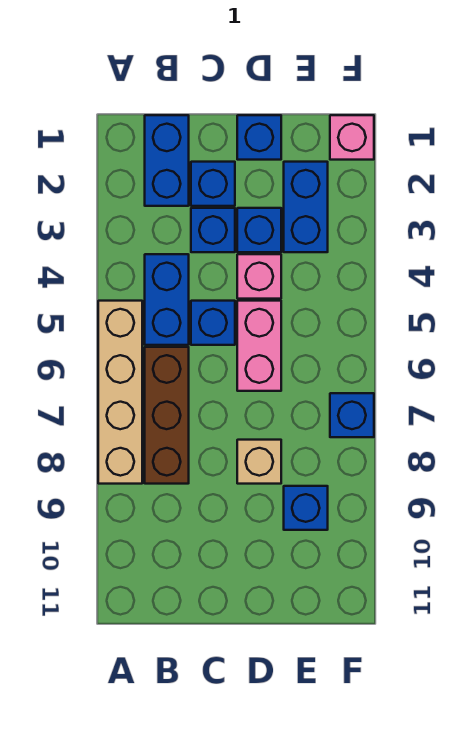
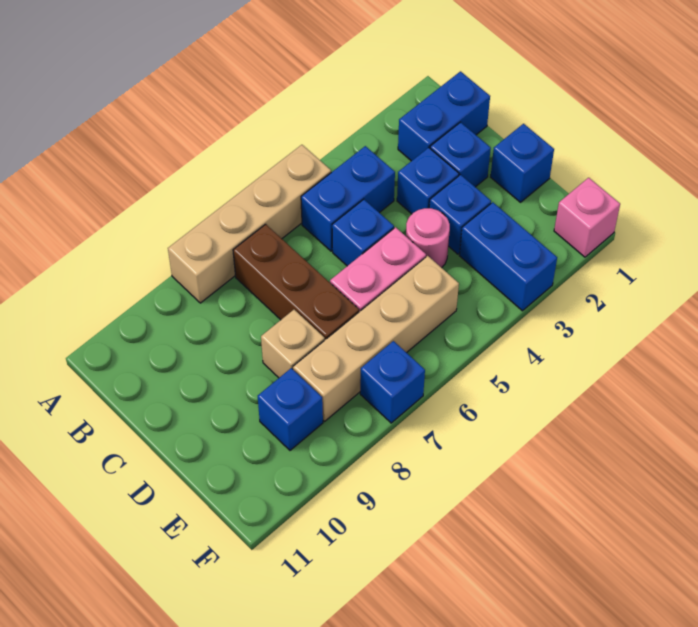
brown 1x3 brick [145,347,189,484] -> brown 1x3 brick turned to [233,224,359,340]
pink 1x1 brick [237,254,281,299] -> pink 1x1 round brick [406,208,450,268]
blue 1x2 brick [284,162,328,252] -> blue 1x2 brick turned to [459,202,557,311]
none -> tan 1x4 brick [293,256,459,421]

